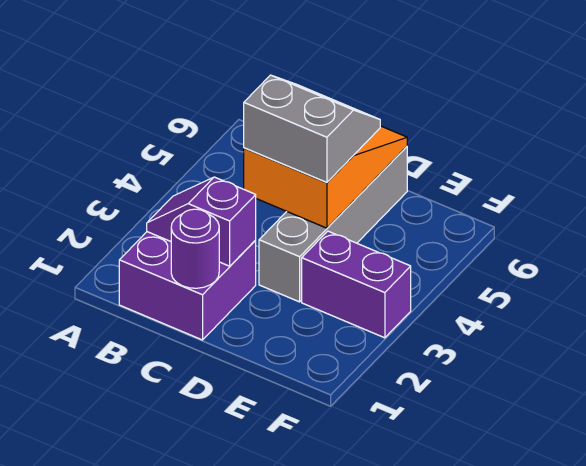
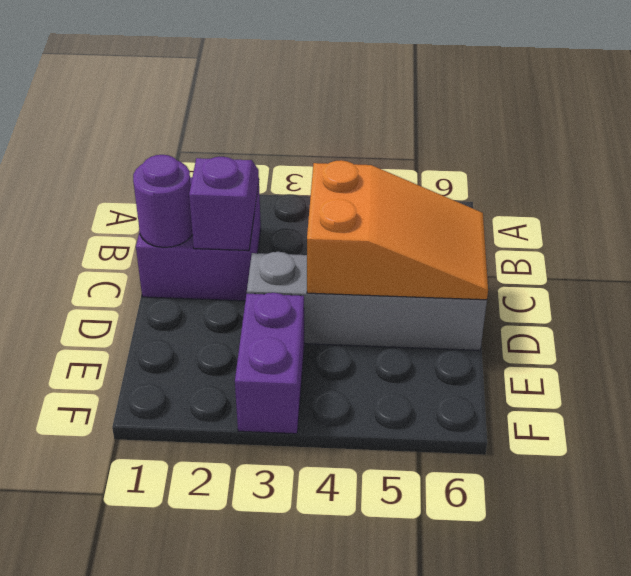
grey 2x2 slope [244,75,380,182] -> none

